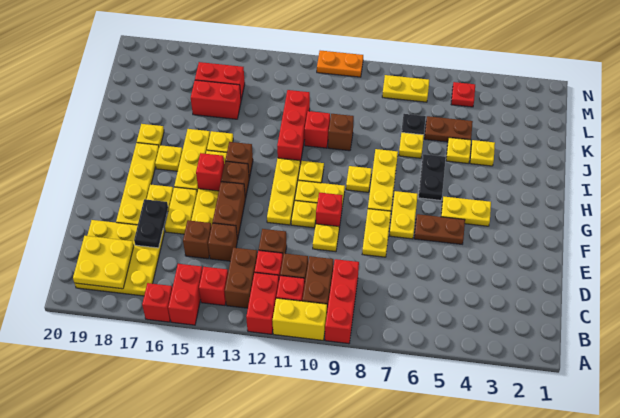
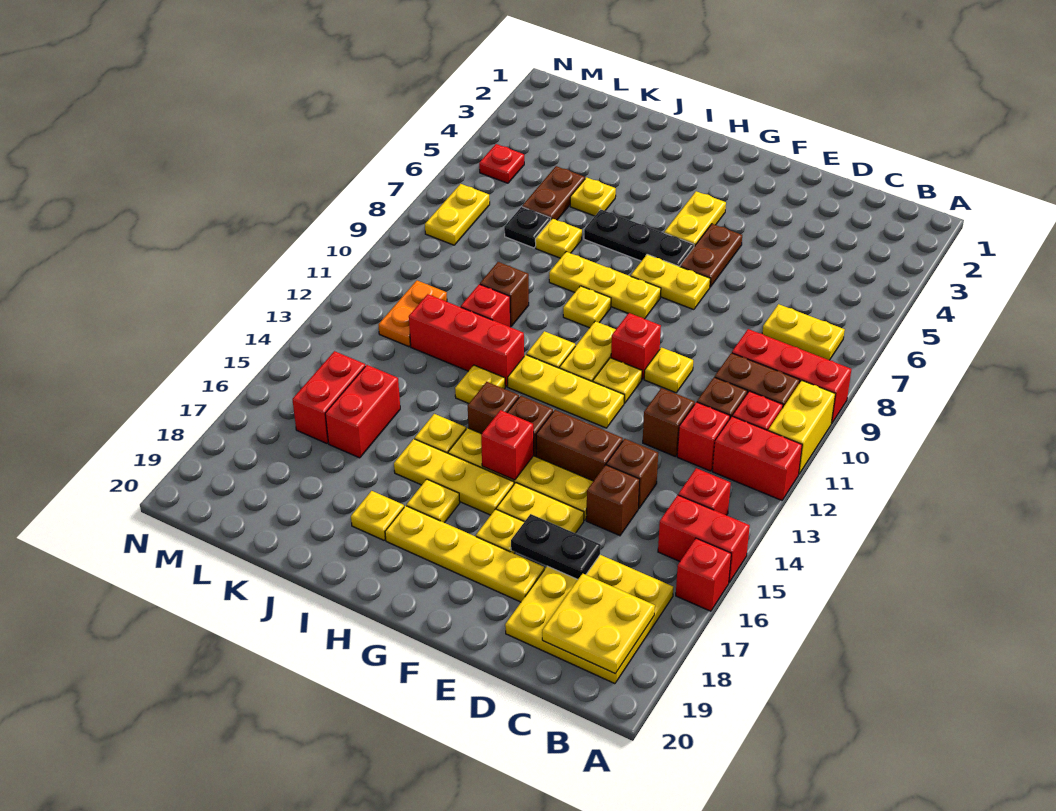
brown 1x2 brick [225,248,257,308] -> none
yellow 1x2 plate [362,209,391,257] -> yellow 1x2 plate moved to [762,304,845,360]
black 1x2 plate [418,154,446,200] -> black 1x3 plate [584,209,694,267]
yellow 1x1 plate [470,140,495,166] -> yellow 1x1 plate moved to [455,365,505,403]
orange 1x2 plate [317,51,363,77] -> orange 1x2 plate moved to [378,281,447,347]

